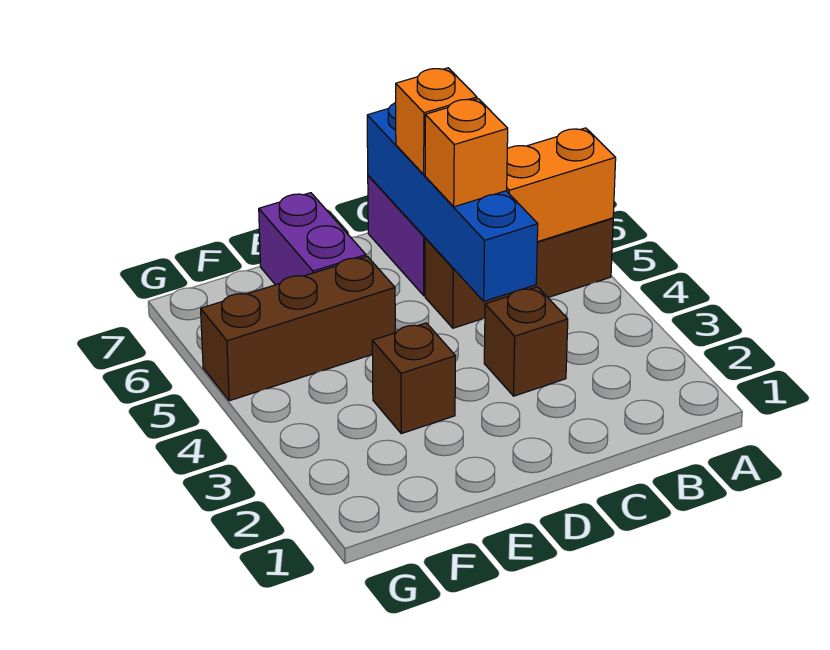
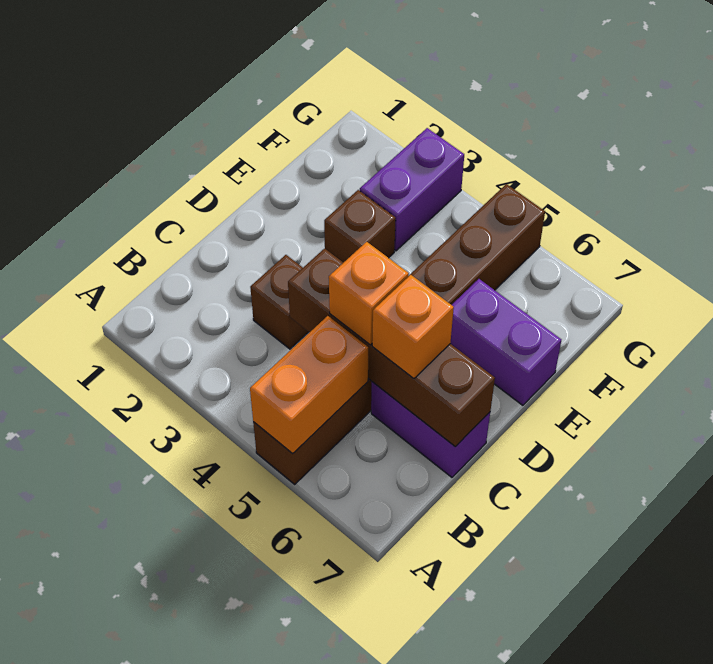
blue 1x4 brick [367,103,538,301] -> brown 1x4 brick [288,249,495,447]
none -> purple 1x2 brick [360,128,464,251]

